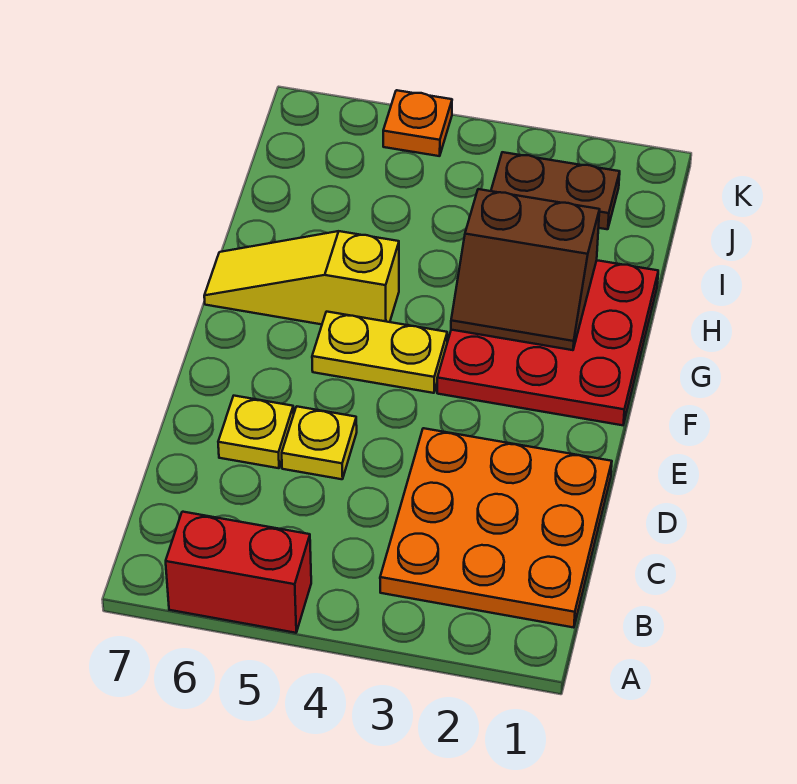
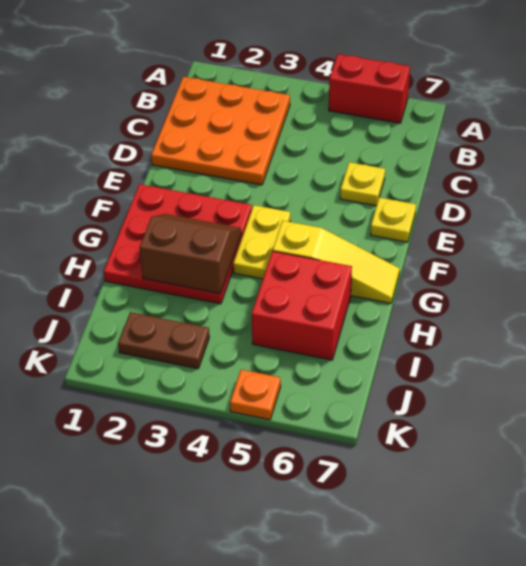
yellow 1x1 plate [282,406,357,479] -> yellow 1x1 plate moved to [370,197,416,242]
yellow 1x2 plate [312,312,447,393] -> yellow 1x2 plate turned to [233,205,290,279]
none -> red 2x2 brick [252,251,352,360]

